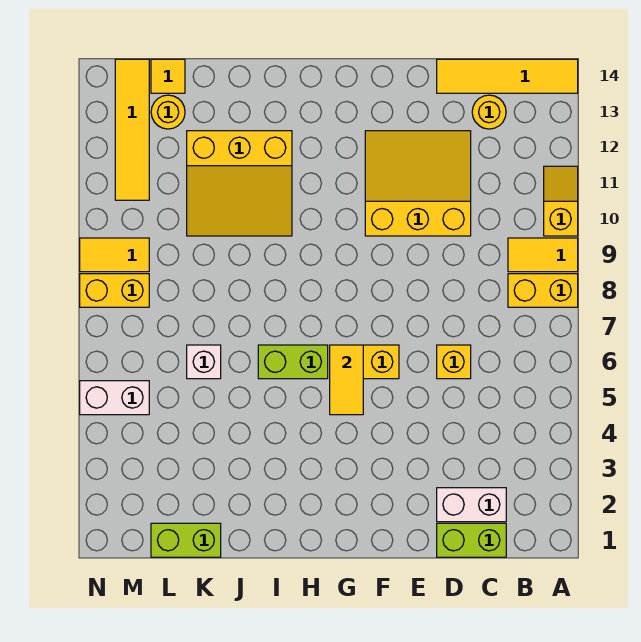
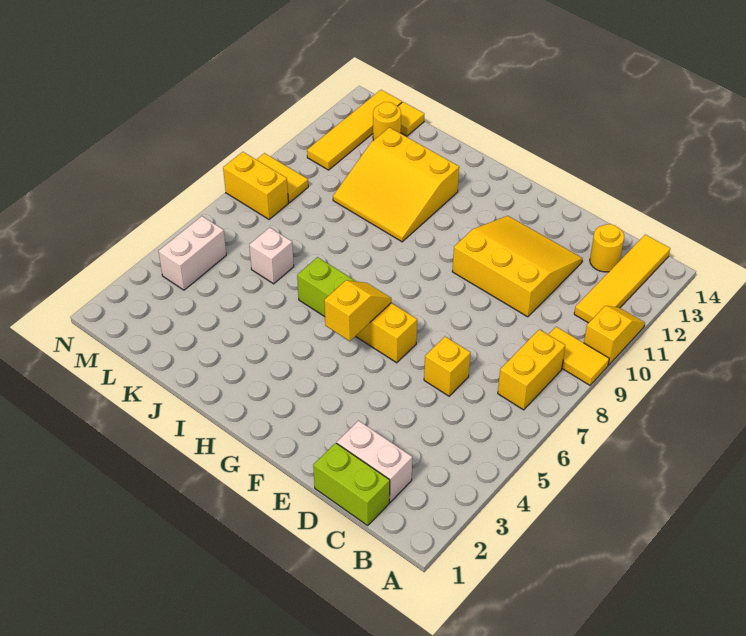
yellow 1x2 brick [508,274,578,307] -> yellow 1x2 brick turned to [498,329,565,410]
yellow 1x4 tile [437,59,578,93] -> yellow 1x4 tile turned to [574,235,670,323]
yellow 1x2 tile [330,345,363,415] -> yellow 1x2 slope [324,280,391,341]
lime 1x2 brick [151,523,221,557] -> none
white 1x2 brick [80,381,149,415] -> white 1x2 brick turned to [158,216,226,290]

